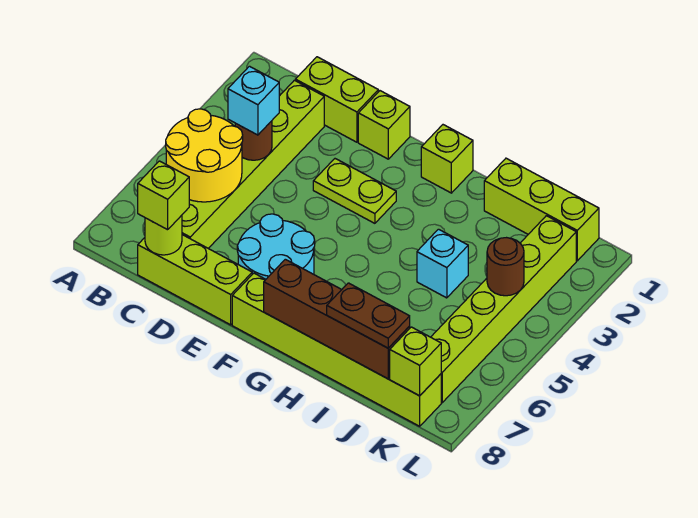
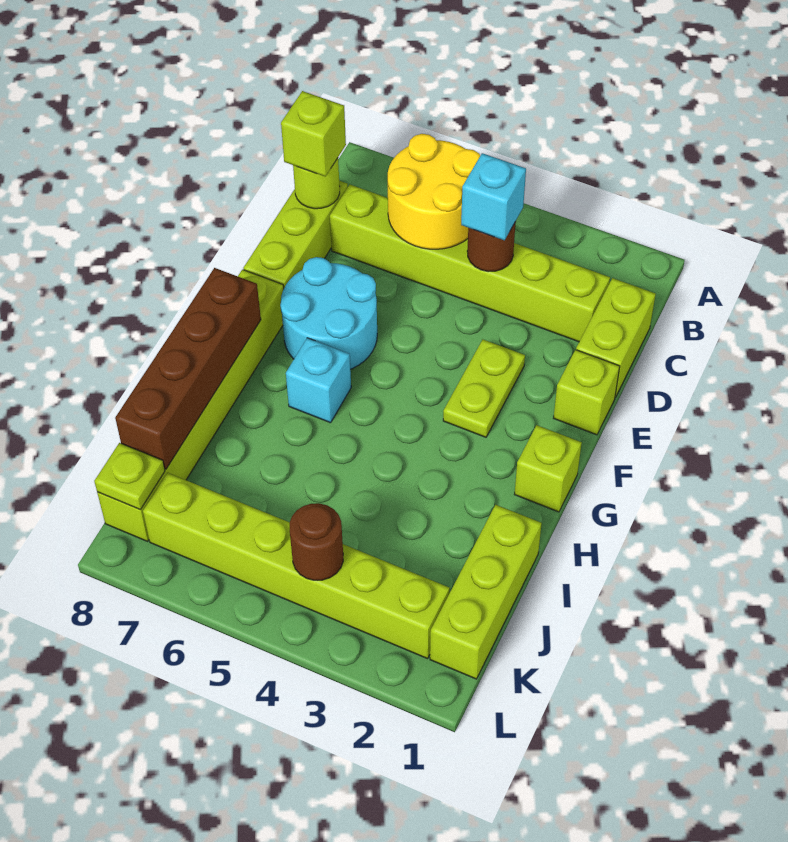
cyan 1x1 brick [417,229,468,298] -> cyan 1x1 brick moved to [286,338,351,423]
brown 1x2 plate [327,283,410,348] -> none
lime 1x1 brick [390,327,441,396] -> lime 1x1 plate [94,443,165,510]

